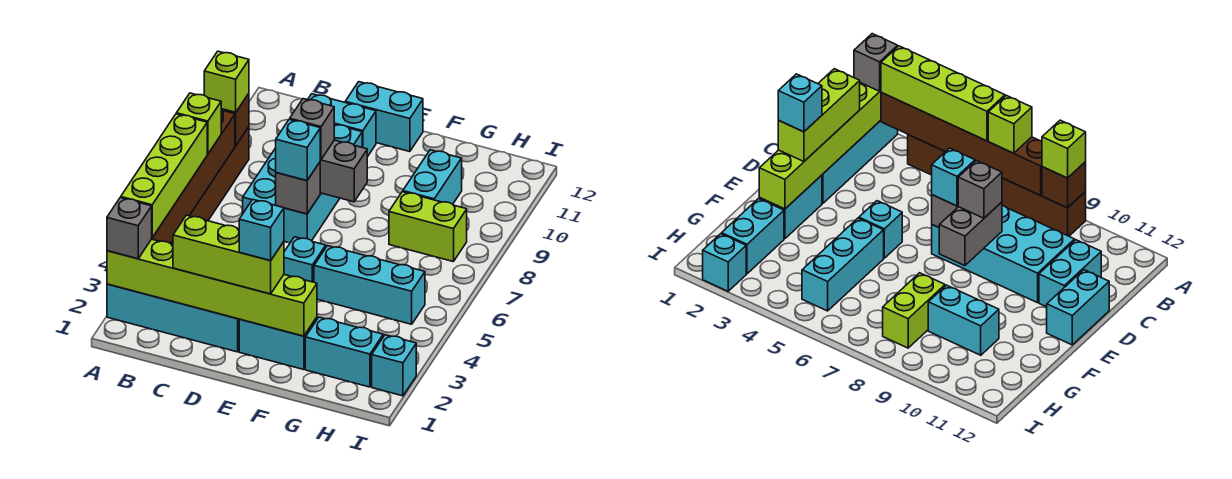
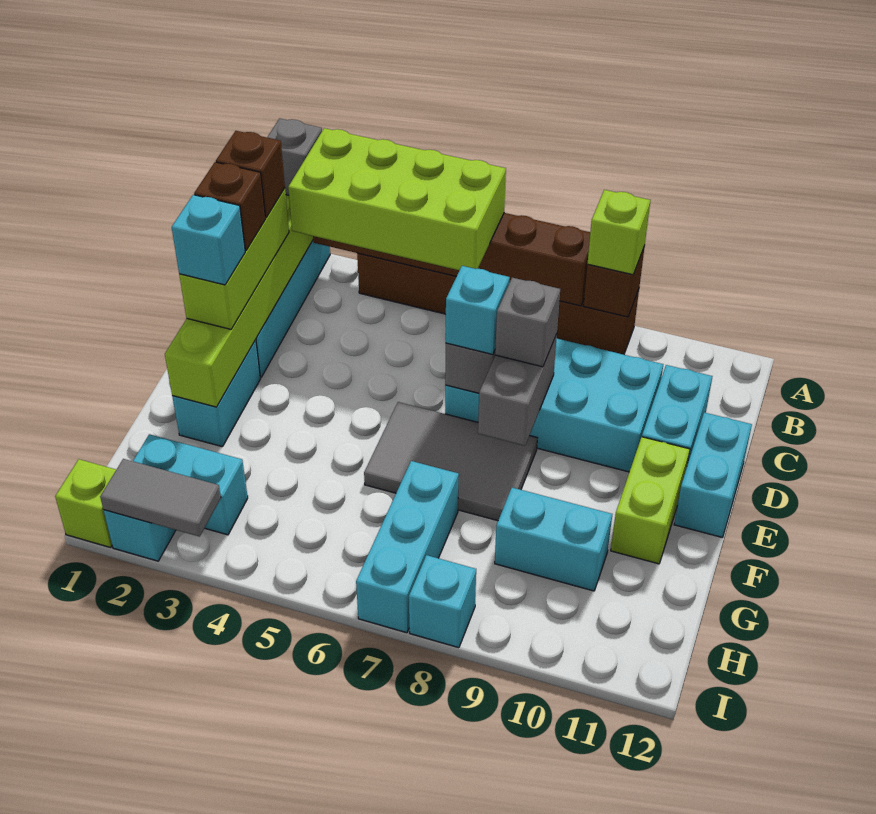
lime 1x4 brick [121,114,207,238] -> lime 2x4 brick [288,128,506,270]
lime 1x1 brick [176,93,221,154] -> lime 1x1 brick moved to [55,459,116,547]
none -> brown 1x1 brick [216,131,285,217]
none -> brown 1x1 brick [194,162,265,250]
cyan 1x1 brick [284,237,326,282] -> cyan 1x1 brick moved to [409,555,476,648]
none -> grey 2x3 tile [364,402,537,521]
cyan 1x3 brick [314,246,425,324] -> cyan 1x3 brick moved to [356,461,459,633]
cyan 1x2 brick [305,317,383,387] -> cyan 1x2 brick turned to [133,434,248,535]
lime 1x2 brick [389,192,467,262] -> lime 1x2 brick moved to [611,437,690,564]
none -> grey 1x2 tile [100,459,221,537]

